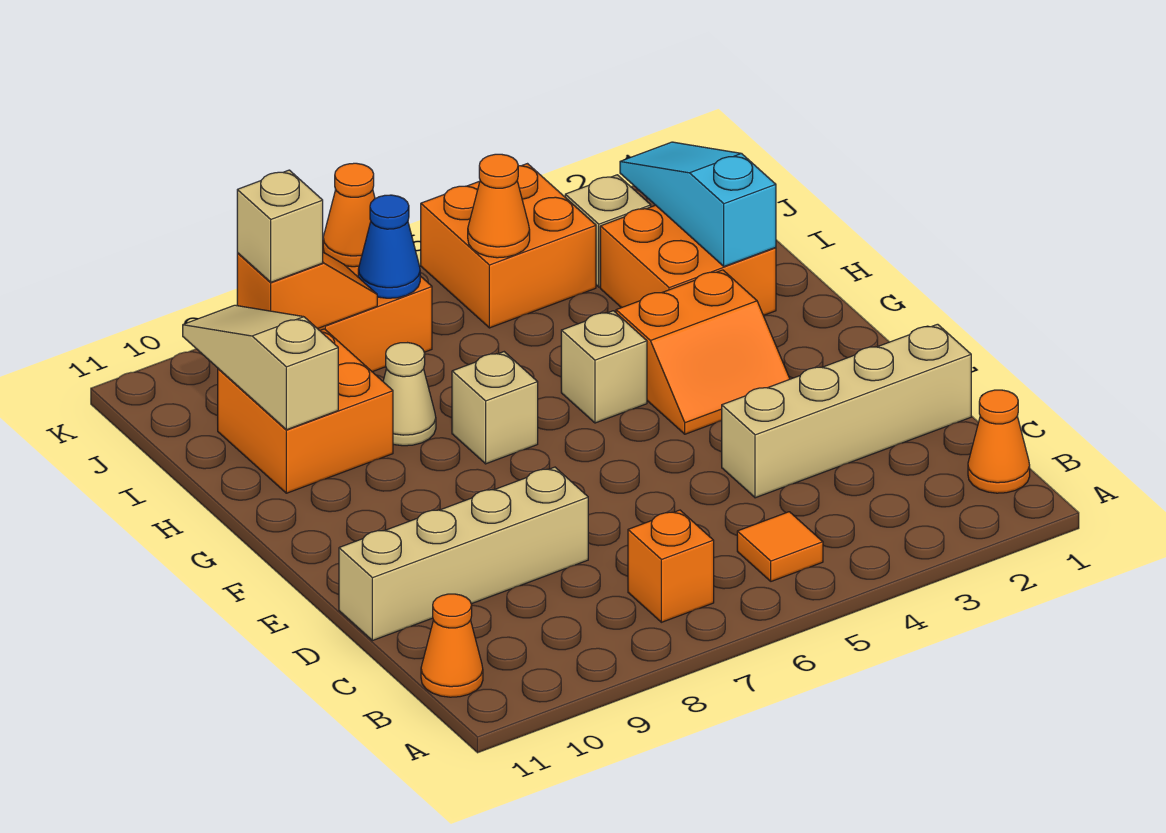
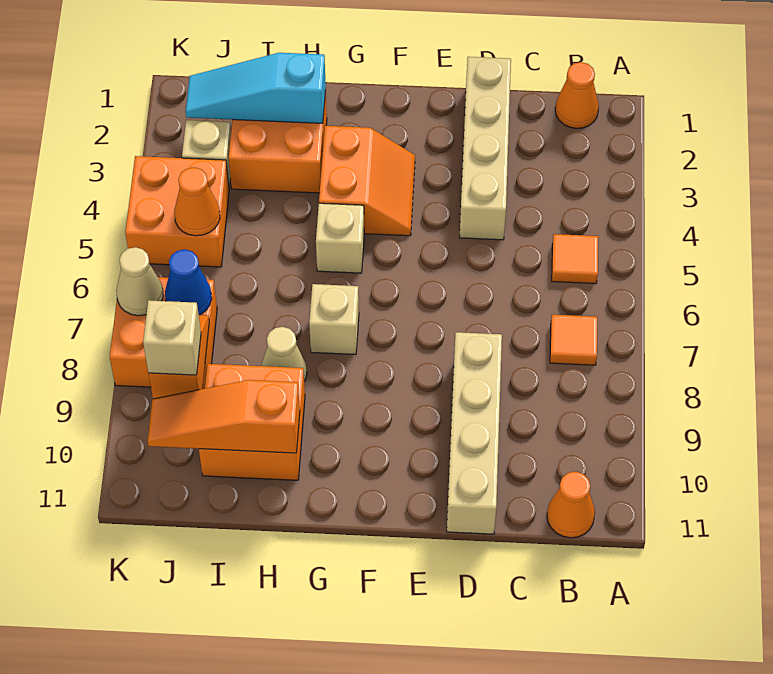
orange 1x1 brick [628,510,714,622] -> orange 1x1 tile [550,315,597,365]
tan 1x3 slope [183,305,338,430] -> orange 1x3 slope [148,380,300,453]
orange 1x1 cone [323,163,375,267] -> tan 1x1 cone [116,247,163,316]

